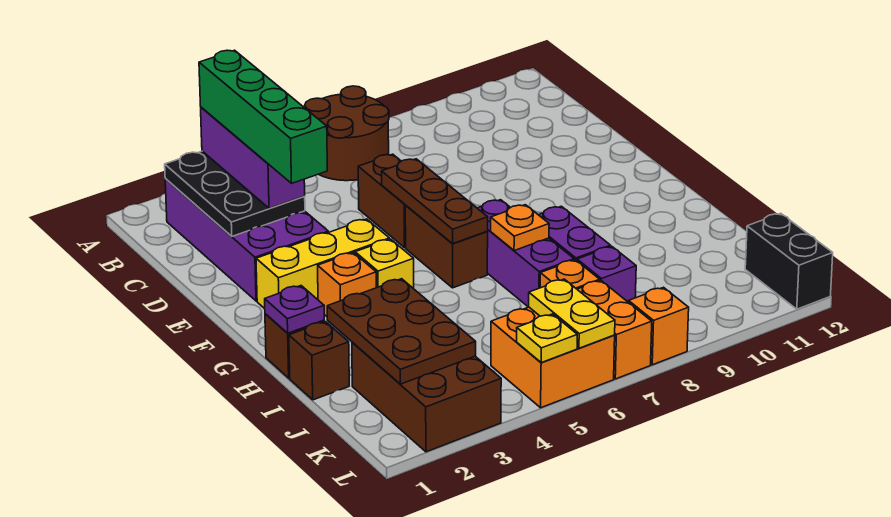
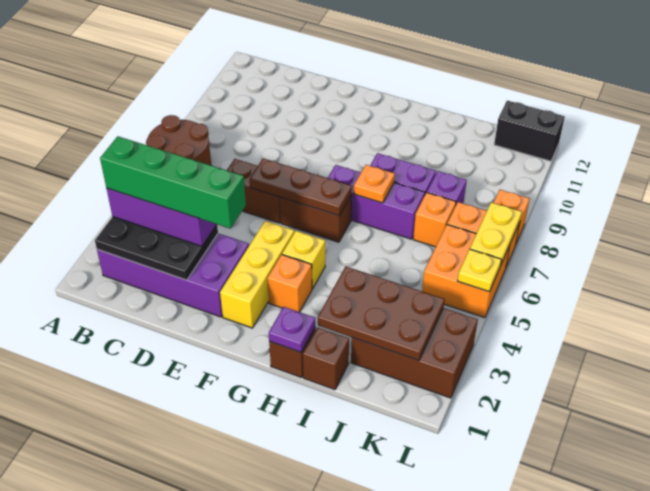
yellow 1x2 plate [529,279,615,348] -> yellow 1x2 plate turned to [470,202,522,266]

